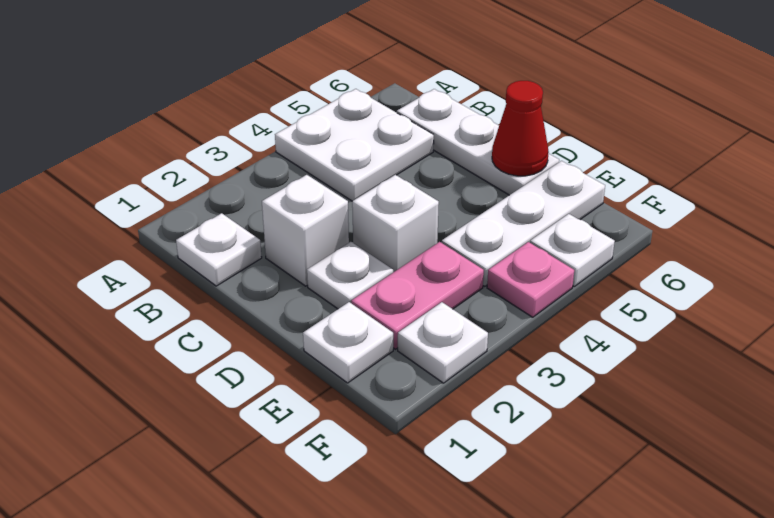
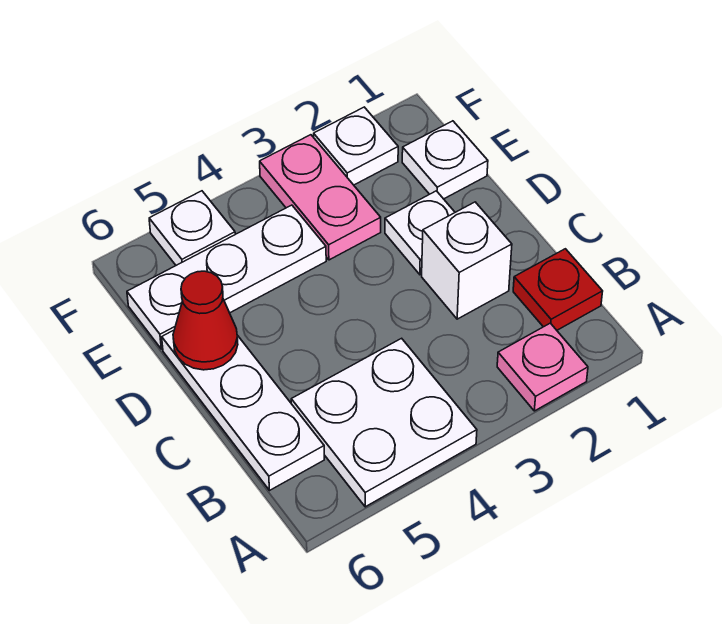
white 1x1 plate [176,213,262,286] -> red 1x1 plate [513,249,603,330]
white 1x1 brick [352,175,439,272] -> none
pink 1x2 plate [351,242,484,349] -> pink 1x2 plate turned to [260,135,381,260]
pink 1x1 plate [487,242,574,317] -> pink 1x1 plate moved to [497,323,588,411]

